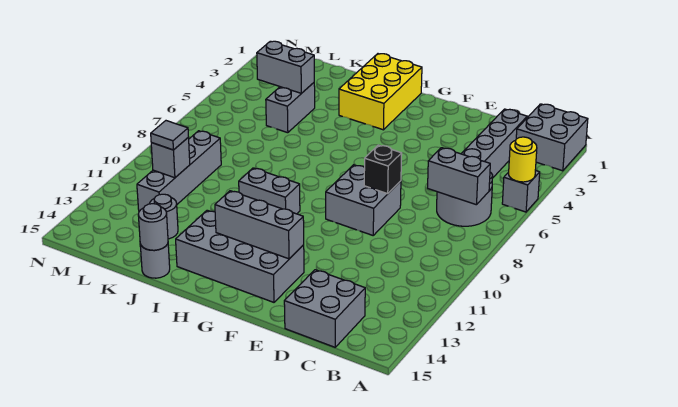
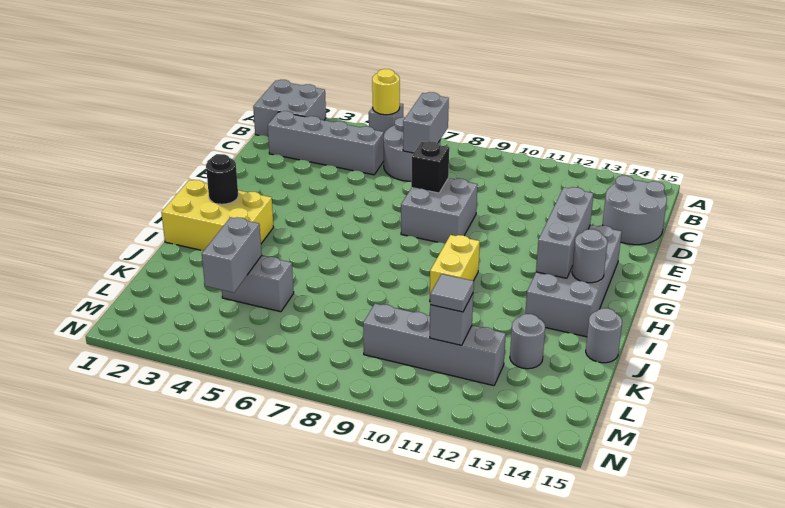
grey 2x2 brick [284,270,365,347] -> grey 2x2 round brick [603,176,667,245]
none -> black 1x1 round brick [206,154,238,204]
grey 1x2 brick [239,168,300,214] -> yellow 1x2 brick [430,235,480,294]
grey 1x1 round brick [138,204,168,250] -> grey 1x1 round brick moved to [572,229,608,283]

